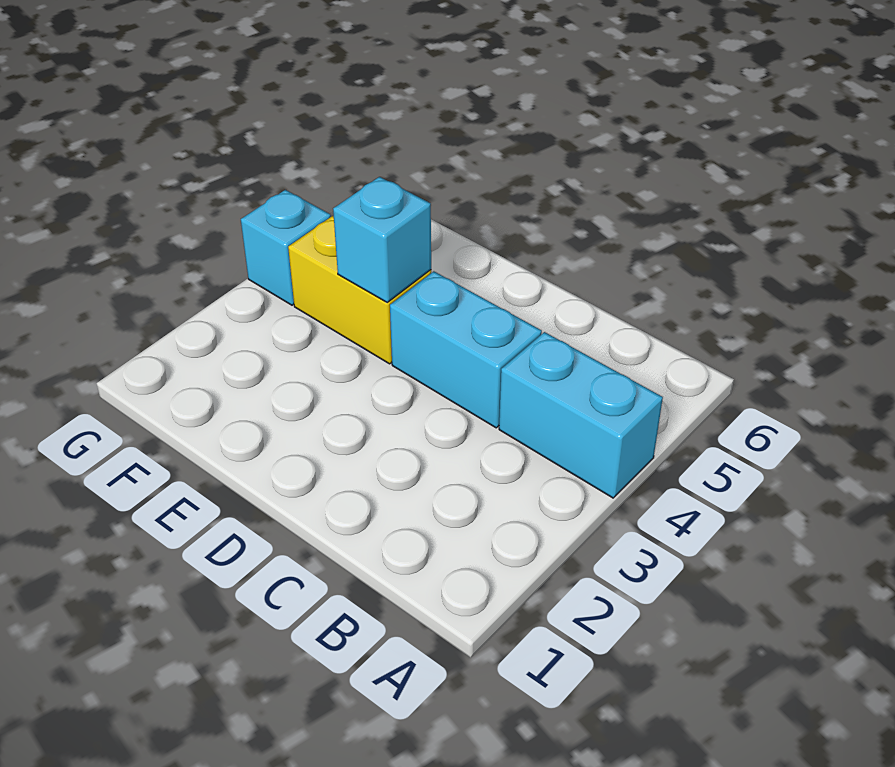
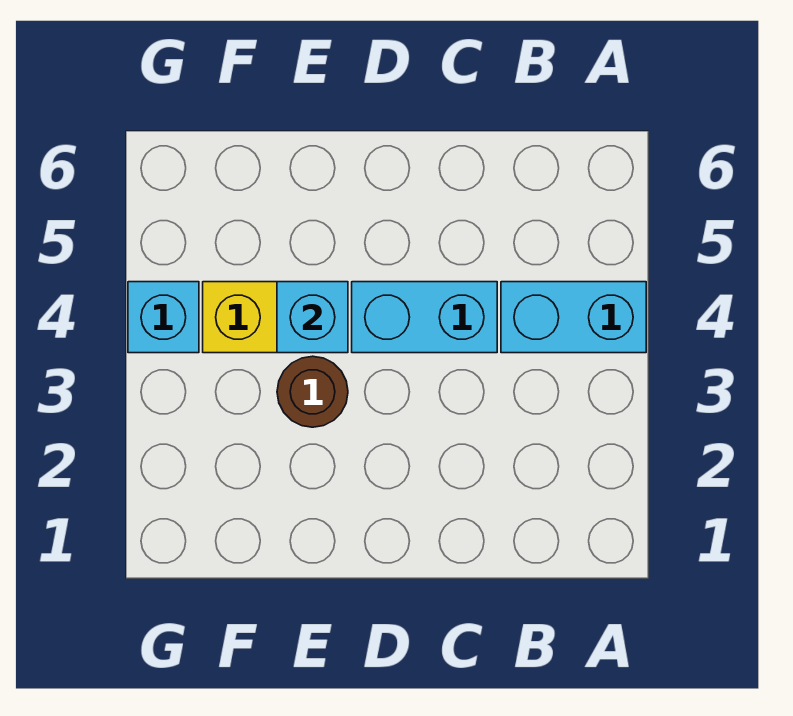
none -> brown 1x1 round brick [277,356,348,427]

